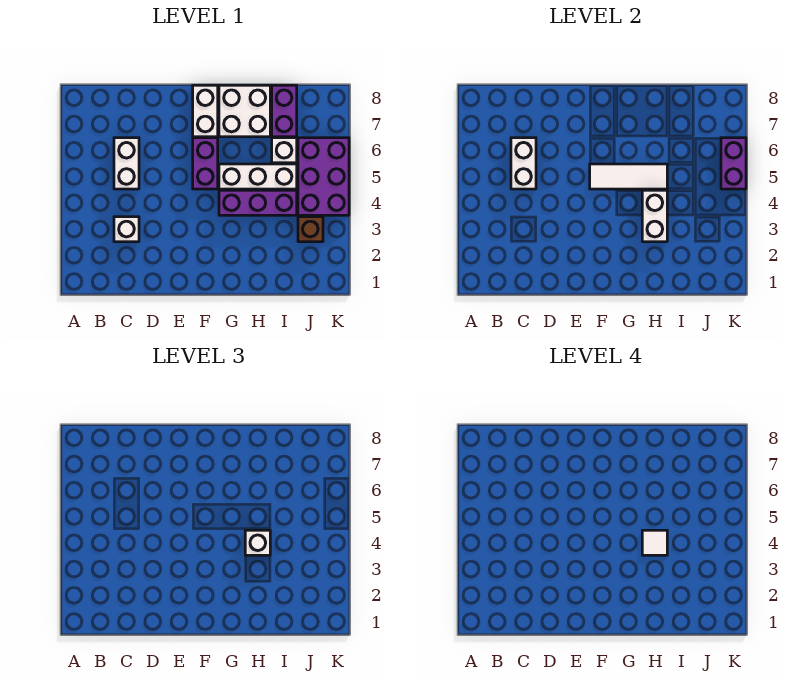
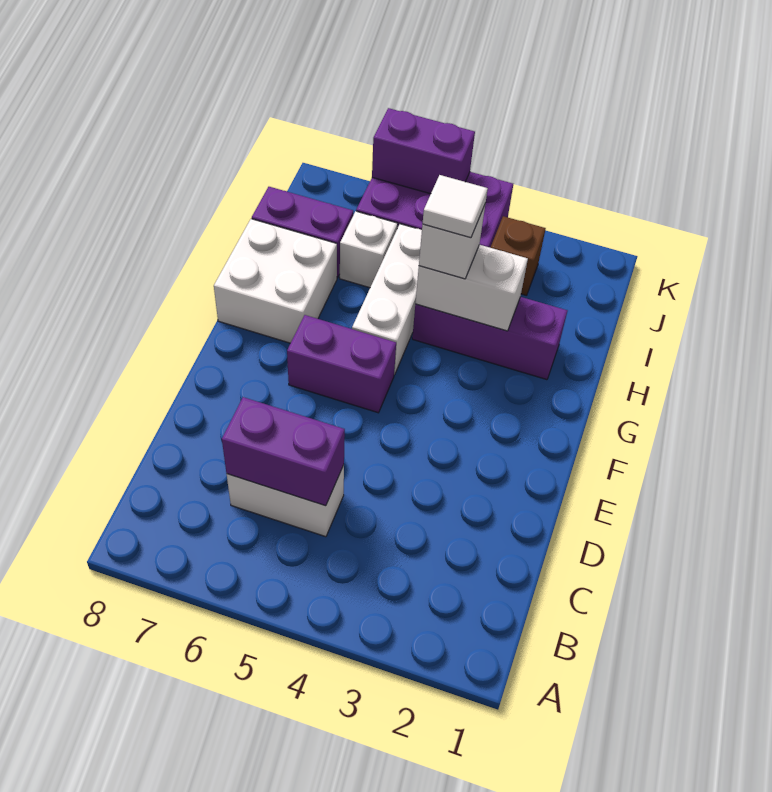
white 1x1 brick [114,217,139,242] -> none
white 1x2 brick [511,138,536,189] -> purple 1x2 brick [222,397,345,506]
white 1x3 tile [590,164,667,189] -> none
white 1x2 brick [193,85,218,137] -> none
purple 1x3 brick [219,190,297,215] -> purple 1x3 brick turned to [412,297,567,380]

